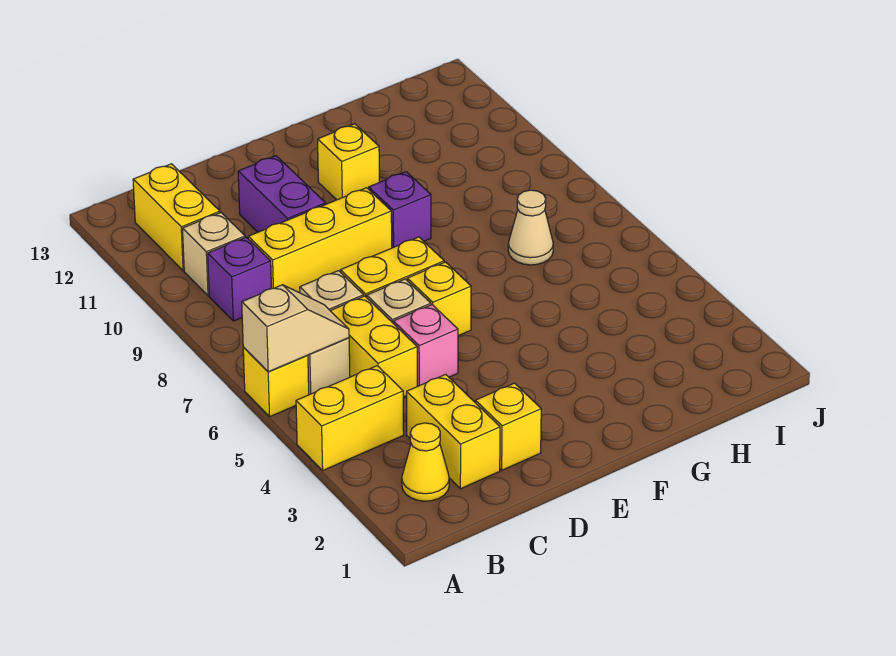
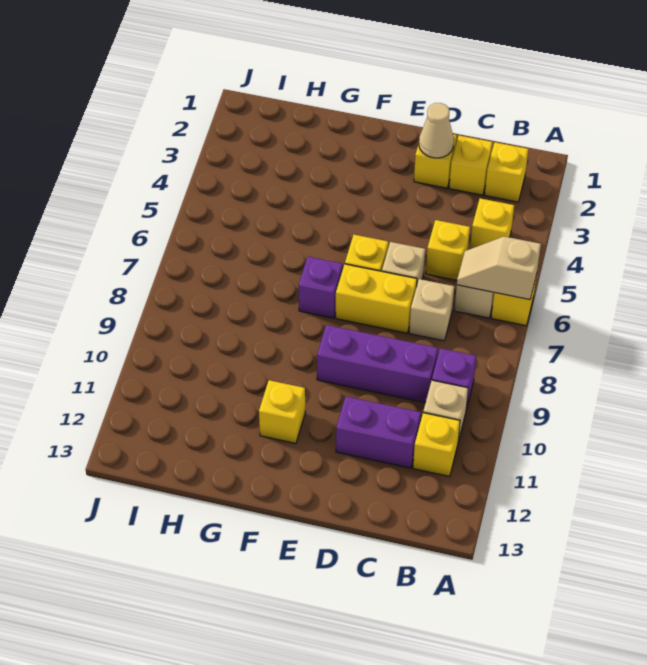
yellow 1x2 brick [296,366,404,470] -> yellow 1x1 brick [470,198,514,249]
yellow 1x1 cone [402,423,449,501] -> yellow 1x1 brick [485,142,528,202]
yellow 1x2 brick [133,164,220,271] -> yellow 1x1 brick [413,413,460,477]
yellow 1x2 brick [407,374,500,489] -> yellow 1x1 brick [449,136,493,195]
yellow 1x2 brick [330,296,417,397] -> yellow 1x1 brick [426,220,470,280]
yellow 1x3 brick [248,188,392,293] -> purple 1x3 brick [317,325,438,403]
pink 1x1 brick [393,305,458,386] -> none
purple 1x2 brick [238,156,326,232] -> purple 1x2 brick turned to [336,397,421,468]
purple 1x1 brick [369,172,431,248] -> purple 1x1 brick moved to [299,257,343,318]
tan 1x1 cone [508,190,553,265] -> tan 1x1 cone moved to [419,103,454,158]

